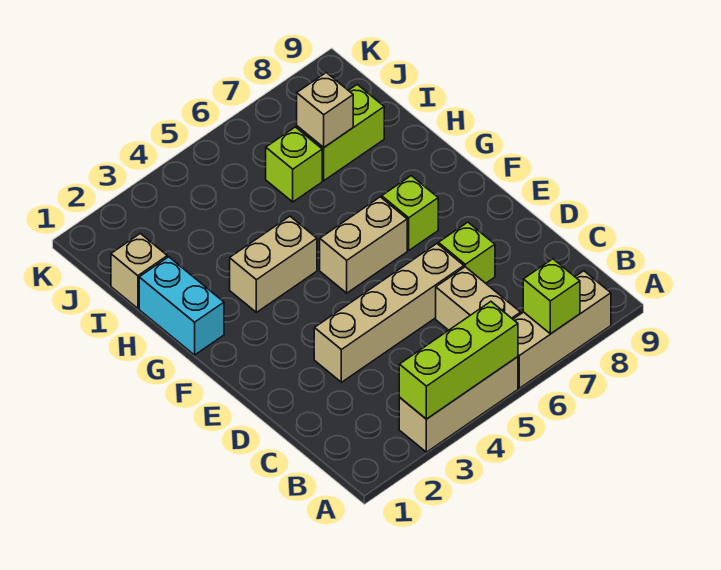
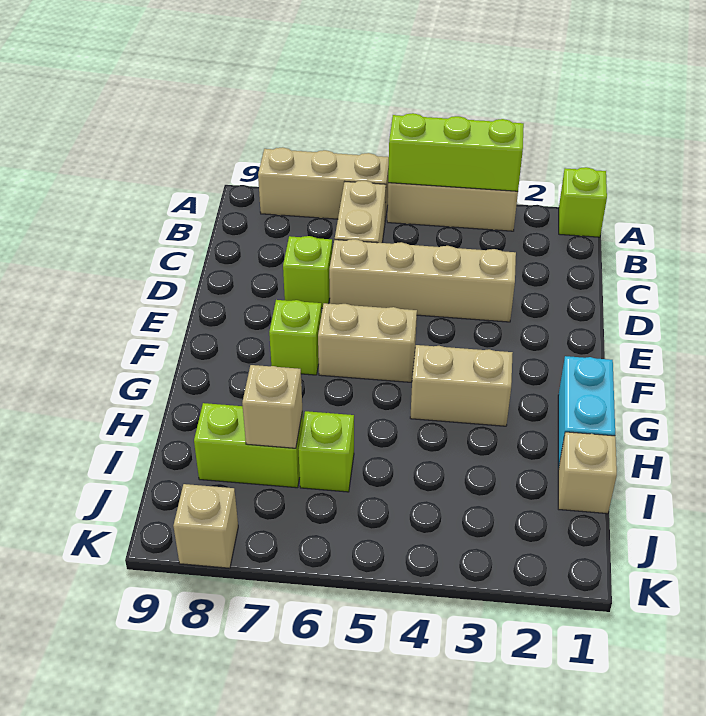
lime 1x1 brick [523,259,580,334] -> lime 1x1 brick moved to [559,167,607,237]
none -> tan 1x1 brick [173,484,238,568]

